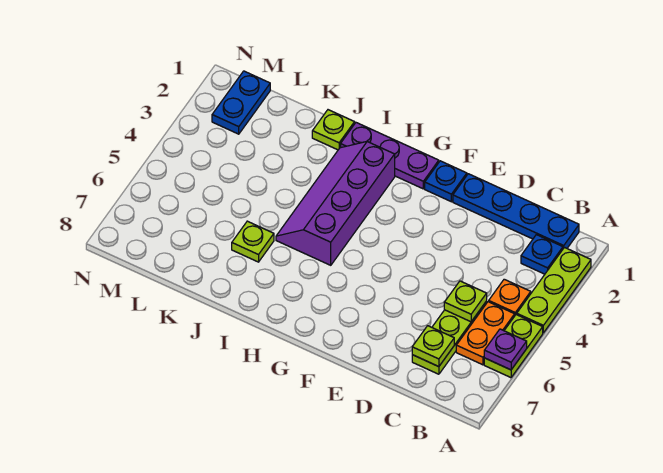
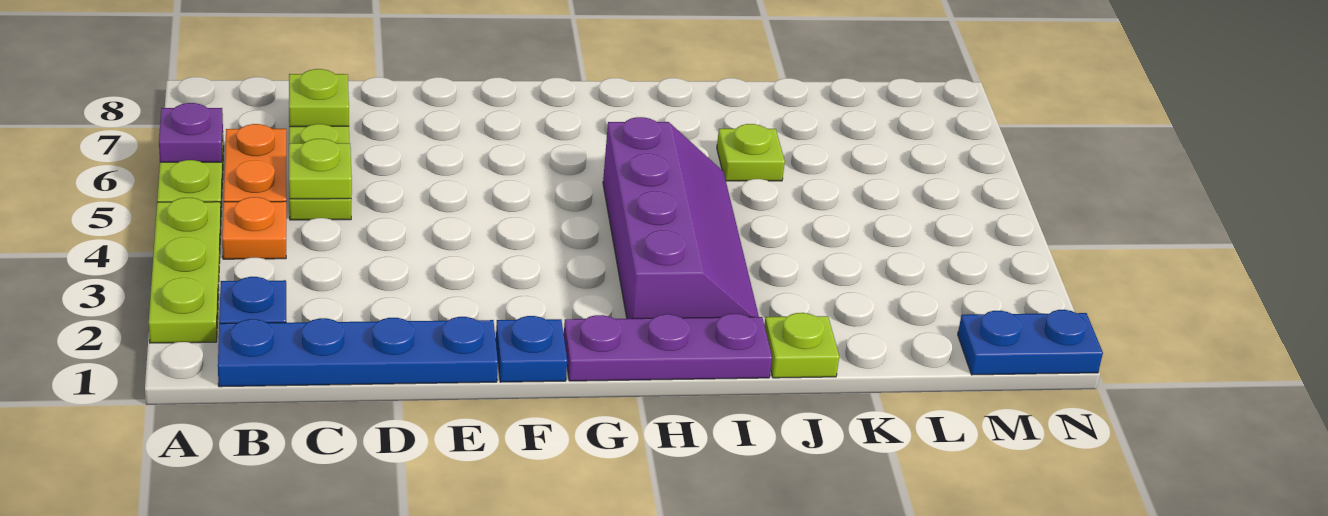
blue 1x2 plate [212,71,270,134] -> blue 1x2 plate turned to [958,310,1103,375]

